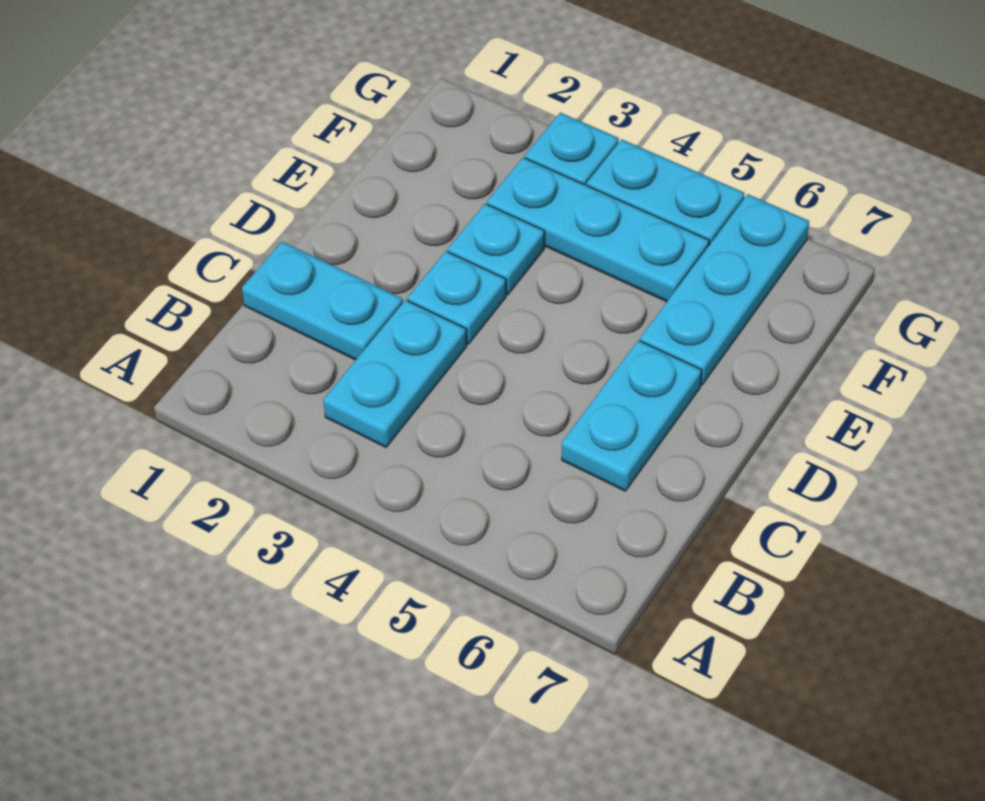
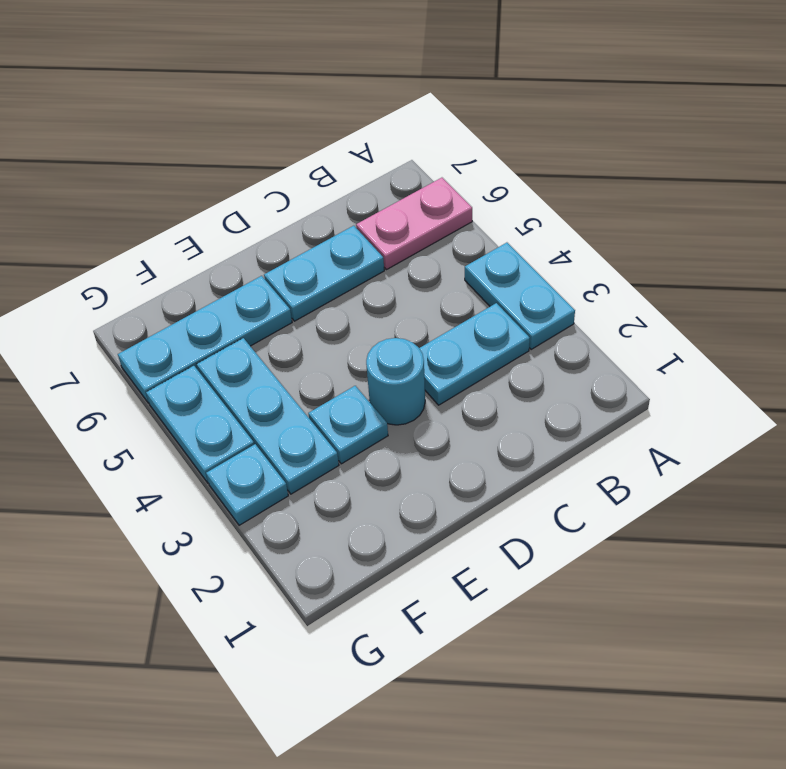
none -> pink 1x2 plate [356,178,472,270]
cyan 1x2 plate [242,242,403,360] -> cyan 1x2 plate moved to [465,243,575,349]
cyan 1x1 plate [407,251,506,344] -> cyan 1x1 round brick [366,338,425,425]

